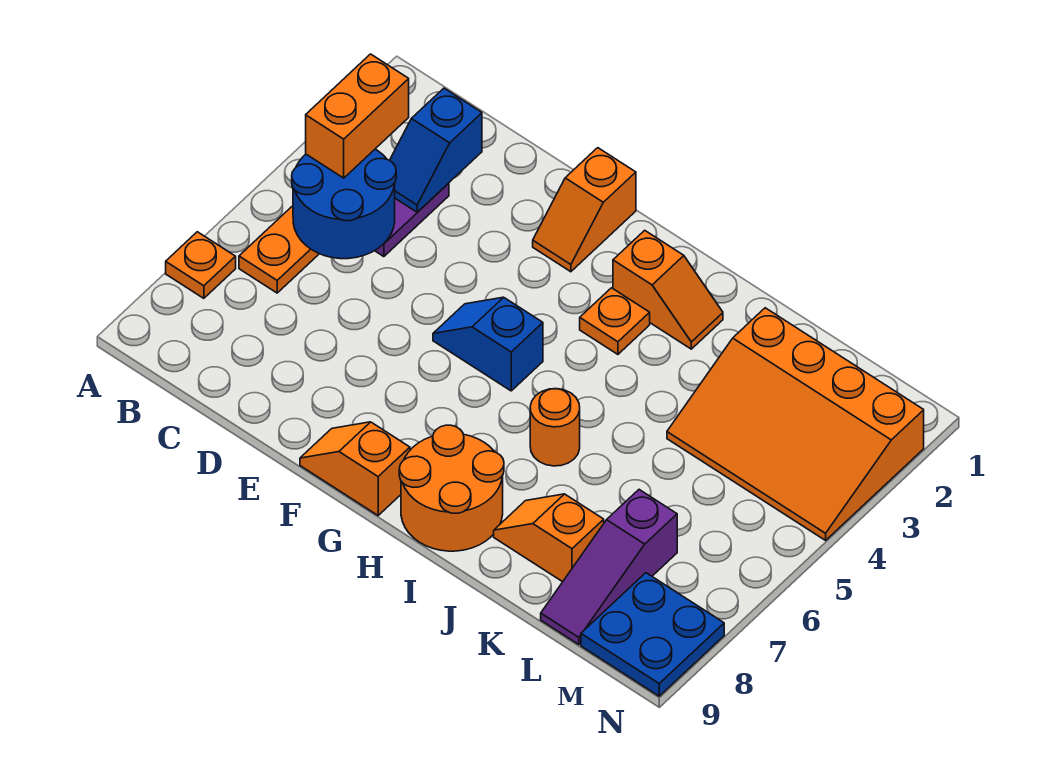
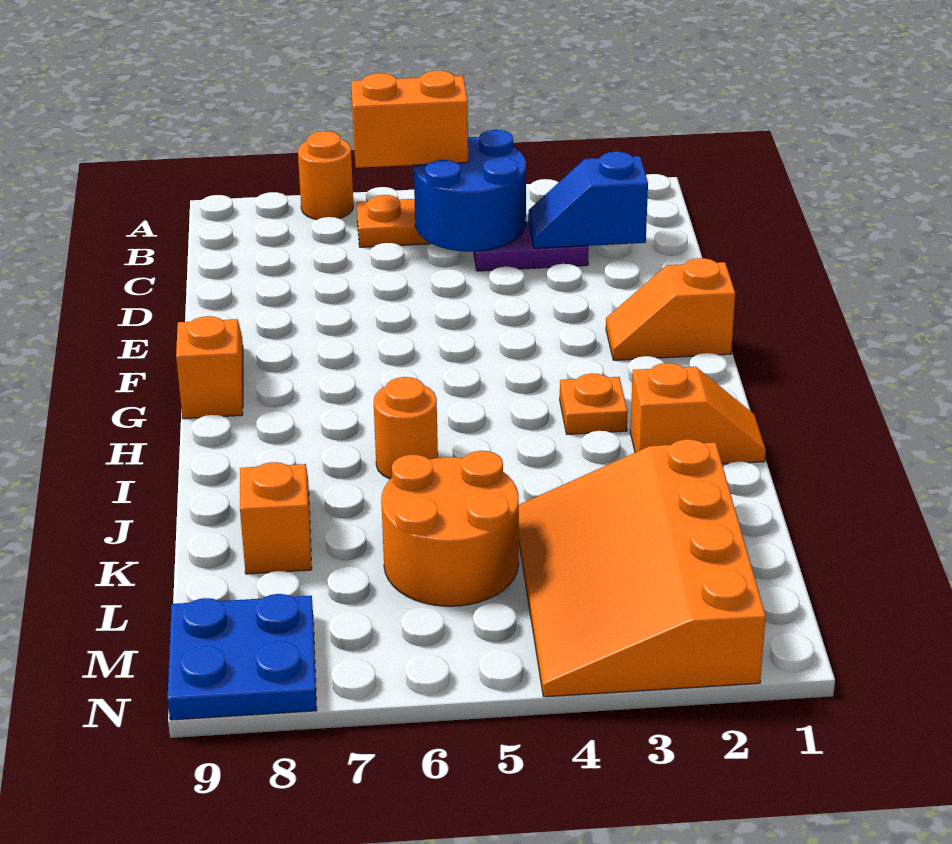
orange 1x1 plate [166,232,236,298] -> orange 1x1 round brick [298,131,354,220]
orange 1x2 brick [306,54,409,178] -> orange 1x2 brick moved to [351,71,468,168]
blue 1x2 slope [433,297,543,391] -> none
orange 1x2 slope [613,230,723,349] -> orange 1x2 slope turned to [630,363,766,464]
orange 2x2 round brick [399,425,504,551] -> orange 2x2 round brick moved to [381,451,519,606]
purple 1x3 slope [541,490,677,645] -> none

